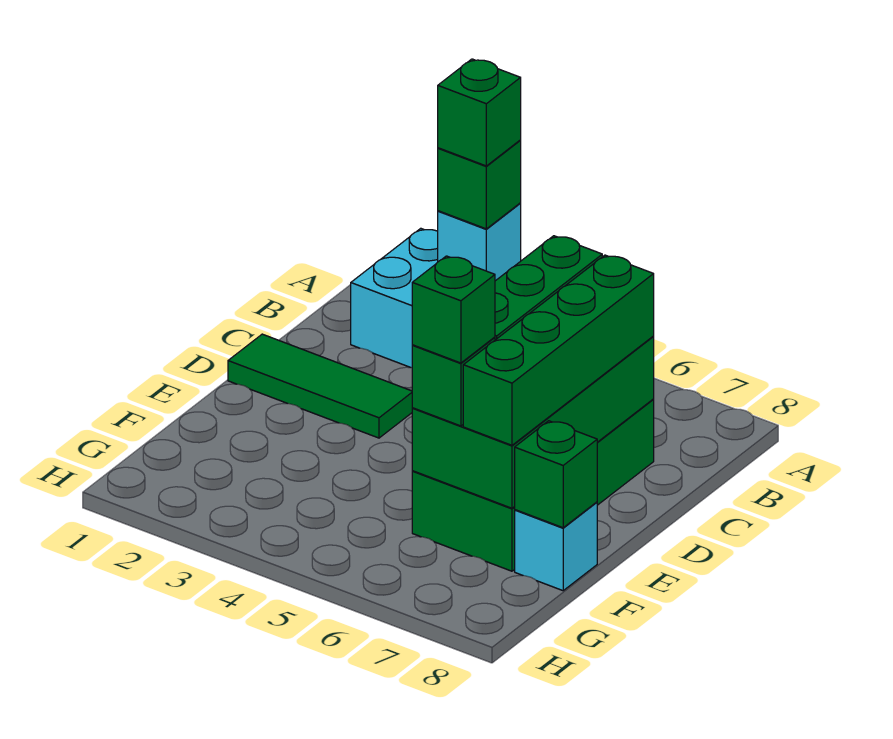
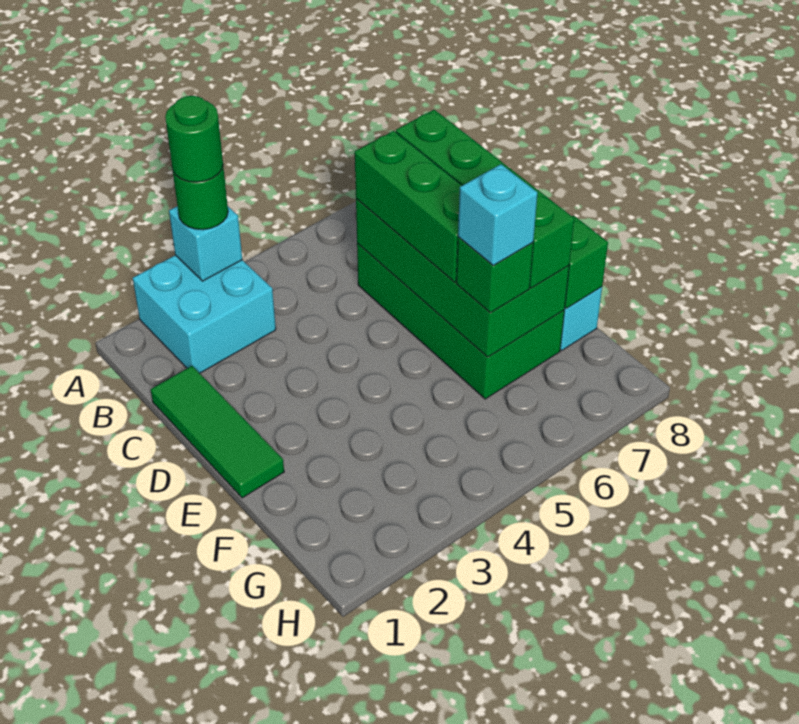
green 1x1 brick [438,141,521,229] -> green 1x1 round brick [173,167,228,230]
green 1x1 brick [438,59,521,166] -> green 1x1 round brick [165,96,223,182]
green 1x3 tile [228,334,412,438] -> green 1x3 tile turned to [151,366,284,498]
green 1x1 brick [412,256,495,363] -> cyan 1x1 brick [458,164,537,265]

